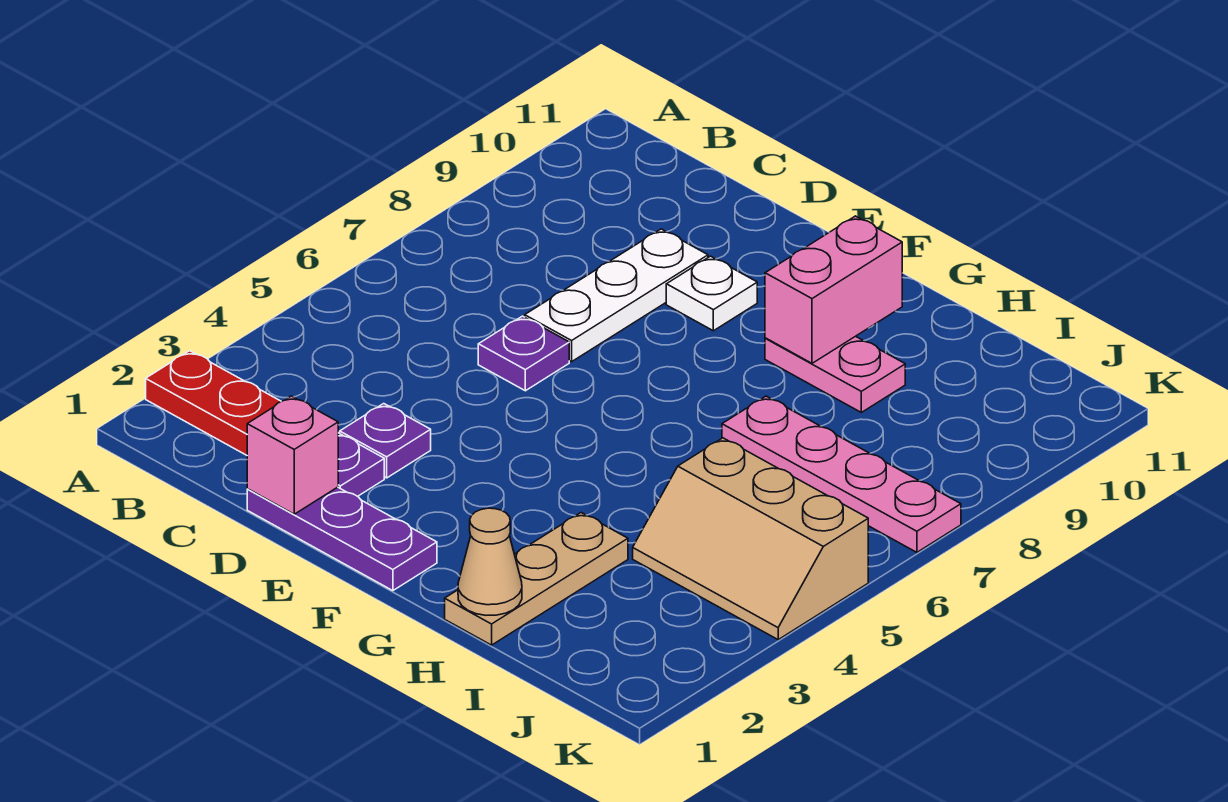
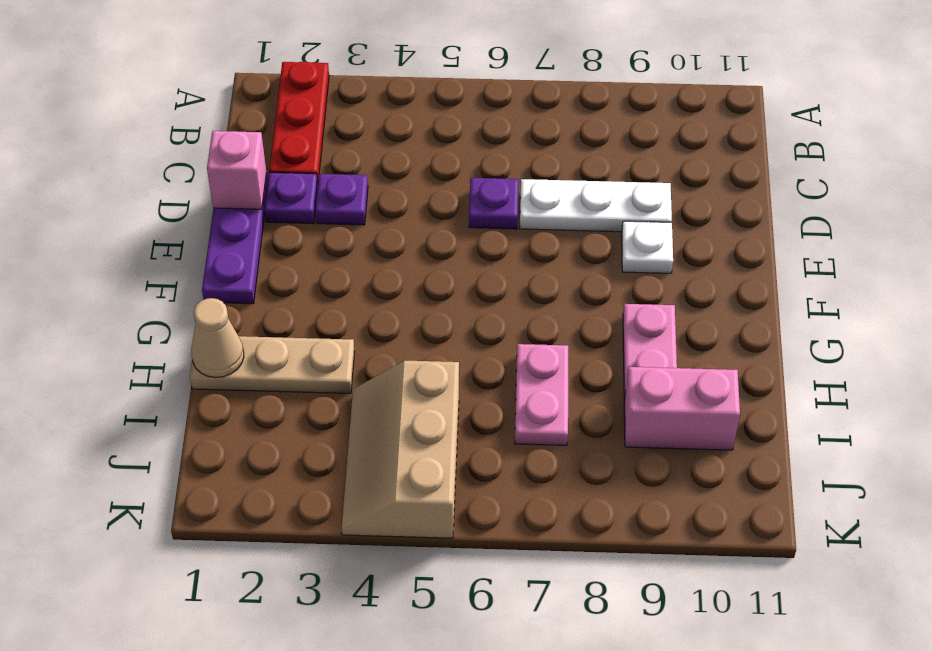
pink 1x2 brick [765,216,902,363] -> pink 1x2 brick moved to [624,367,740,450]
pink 1x4 plate [722,396,961,552] -> pink 1x2 plate [515,344,568,445]

